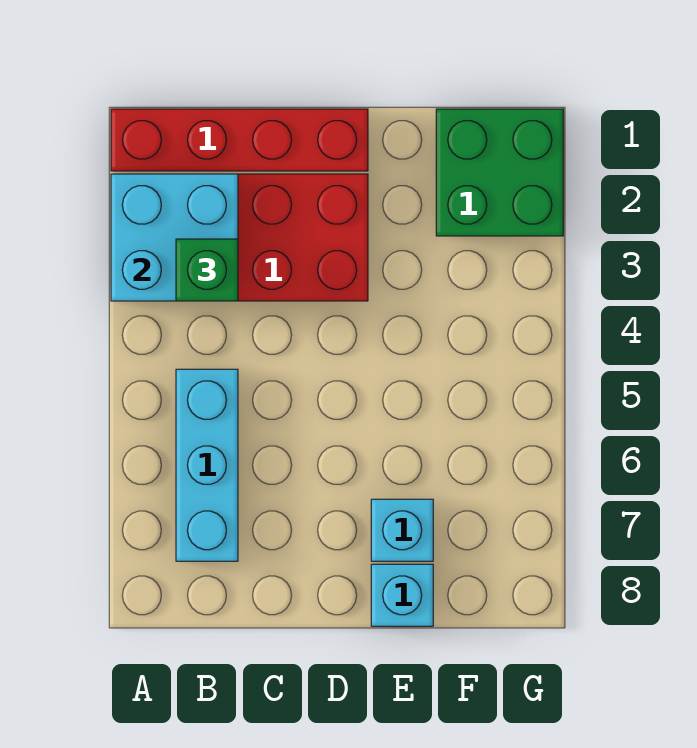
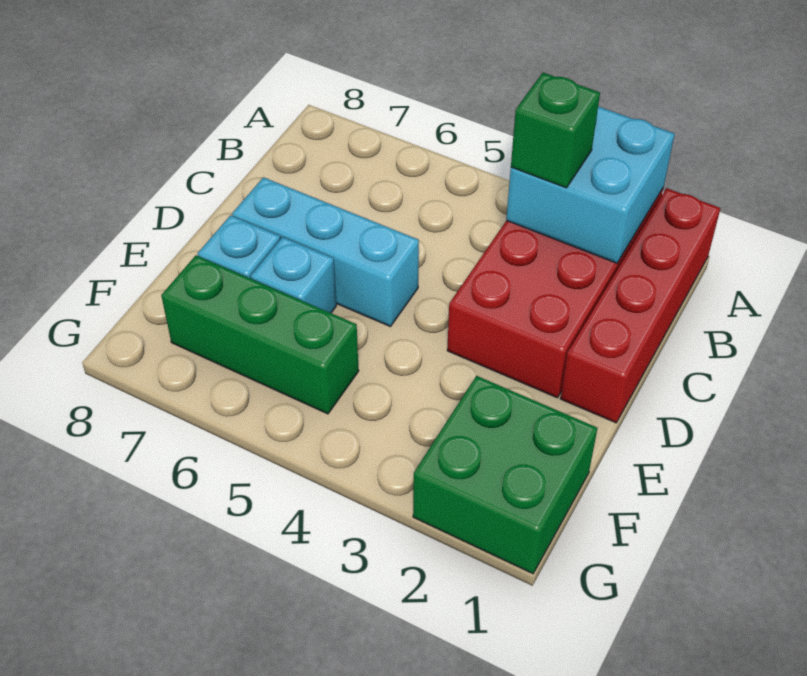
cyan 1x3 brick [176,369,238,561] -> cyan 1x3 brick moved to [232,177,419,327]
cyan 1x1 brick [371,564,433,626] -> cyan 1x1 brick moved to [251,237,336,313]
none -> green 1x3 brick [161,255,359,414]

